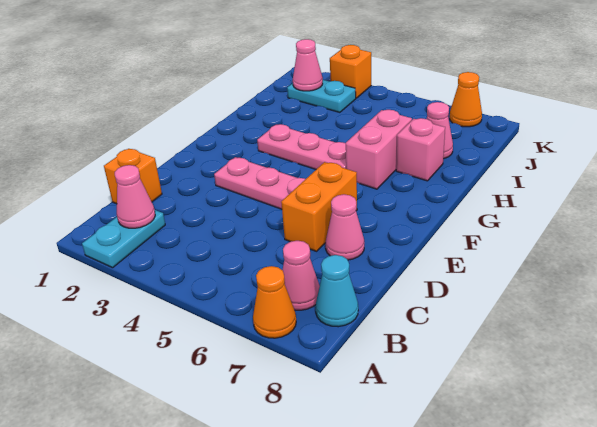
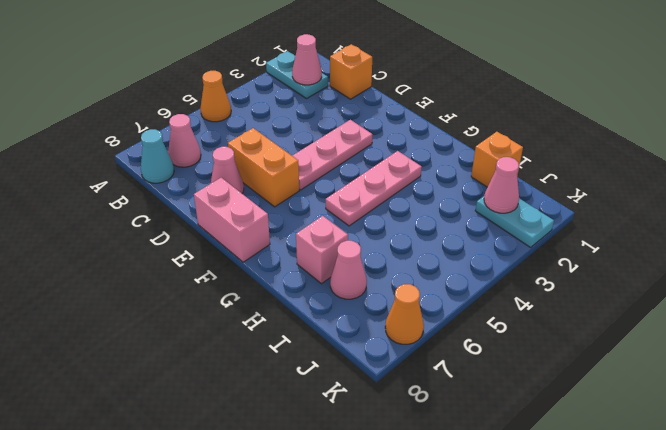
orange 1x1 cone [253,266,296,338] -> orange 1x1 cone moved to [200,71,231,122]
pink 1x2 brick [346,110,412,189] -> pink 1x2 brick moved to [194,178,270,262]
cyan 1x2 plate [287,80,356,112] -> cyan 1x2 plate turned to [475,196,554,247]
orange 1x1 brick [330,45,371,98] -> orange 1x1 brick moved to [471,132,523,187]

